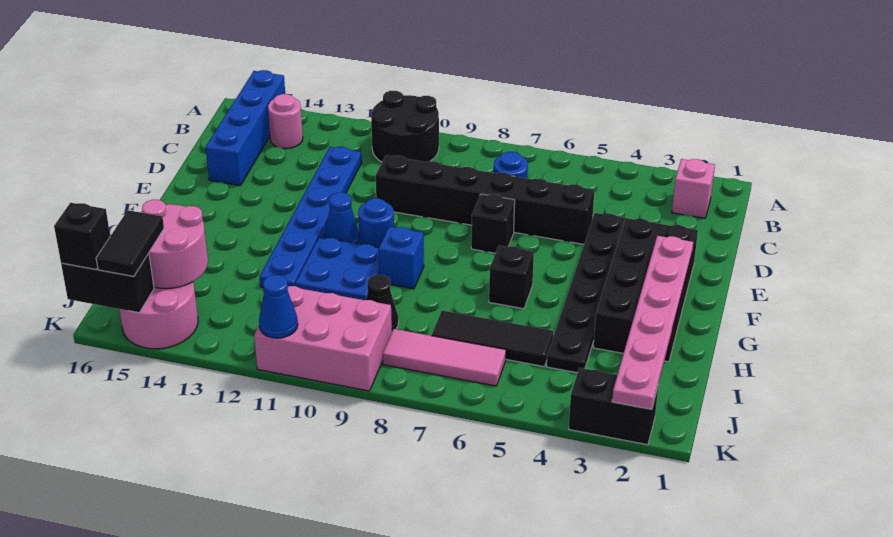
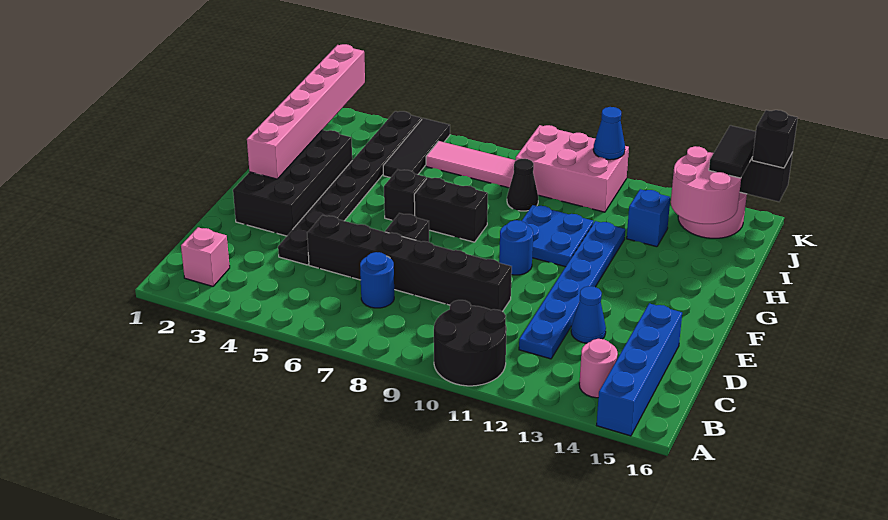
black 1x6 plate [547,213,625,373] -> black 1x8 plate [278,111,422,265]
pink 1x6 plate [612,236,693,409] -> pink 1x6 brick [247,44,365,179]
blue 1x1 cone [324,192,359,244] -> blue 1x1 cone moved to [571,286,606,343]
blue 1x1 brick [379,227,424,289] -> blue 1x1 brick moved to [627,189,670,247]
black 1x3 tile [432,311,553,366] -> black 1x3 tile turned to [383,118,450,178]
black 1x2 brick [569,368,659,445] -> black 1x2 brick moved to [414,177,488,242]

